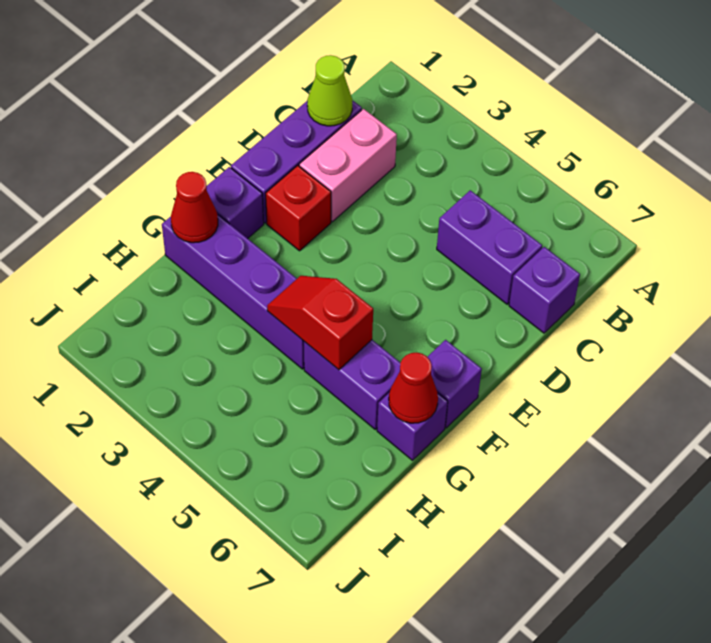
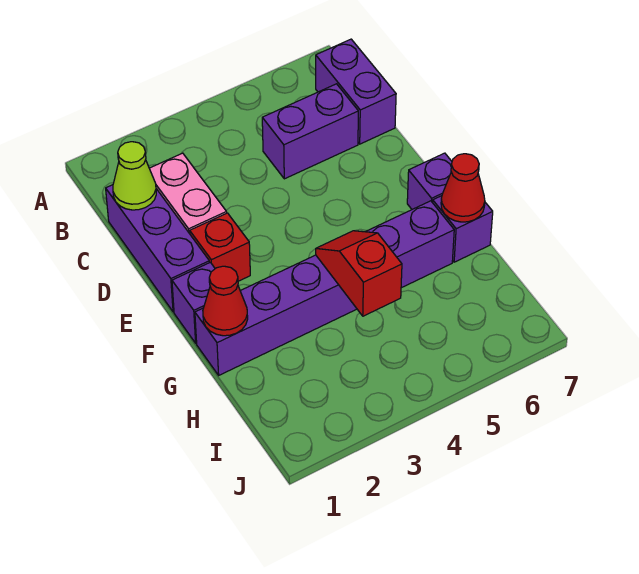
purple 1x1 brick [509,247,580,333] -> purple 1x2 brick [316,39,396,144]
red 1x2 slope [267,276,373,370] -> red 1x2 slope turned to [316,231,402,316]

